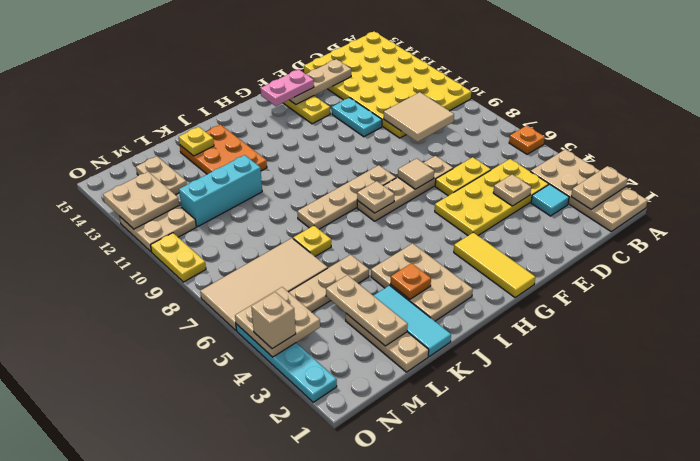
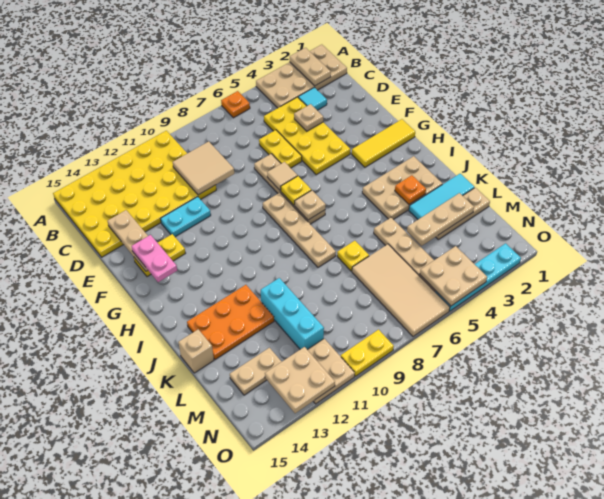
yellow 1x1 plate [179,127,214,156] -> yellow 1x1 plate moved to [281,176,311,205]
tan 1x1 brick [251,292,296,349] -> tan 1x1 brick moved to [178,329,214,373]

